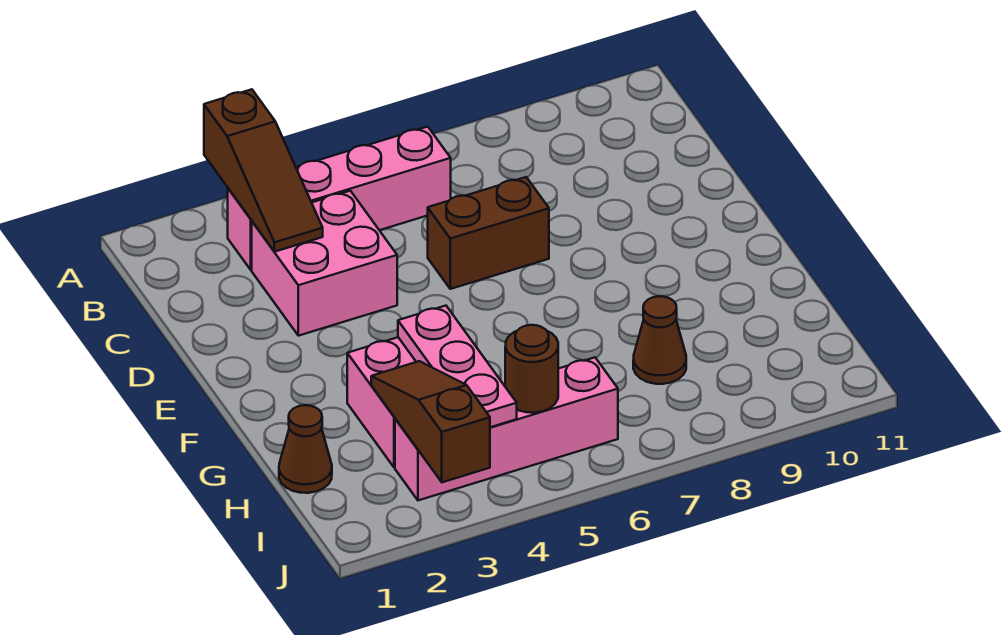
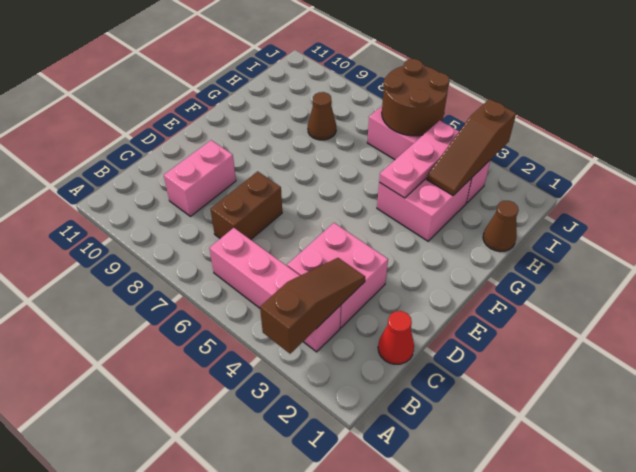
none -> red 1x1 cone [378,311,414,364]
none -> pink 1x2 brick [164,140,236,216]
brown 1x2 brick [428,177,549,289] -> brown 1x2 brick turned to [210,171,282,240]
brown 1x1 round brick [505,325,558,413] -> brown 2x2 round brick [382,59,450,136]

